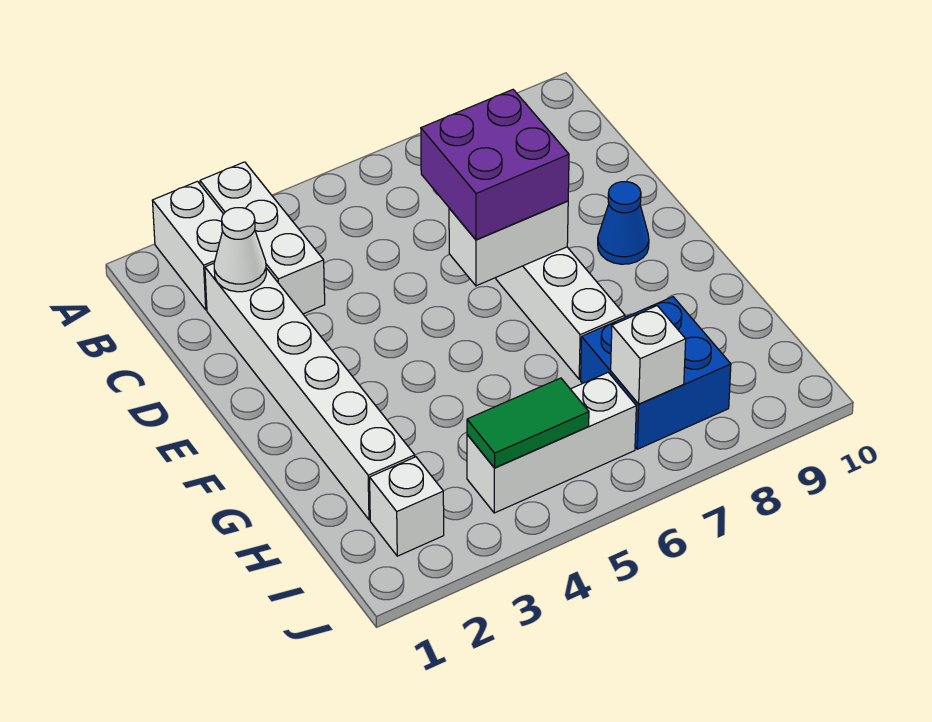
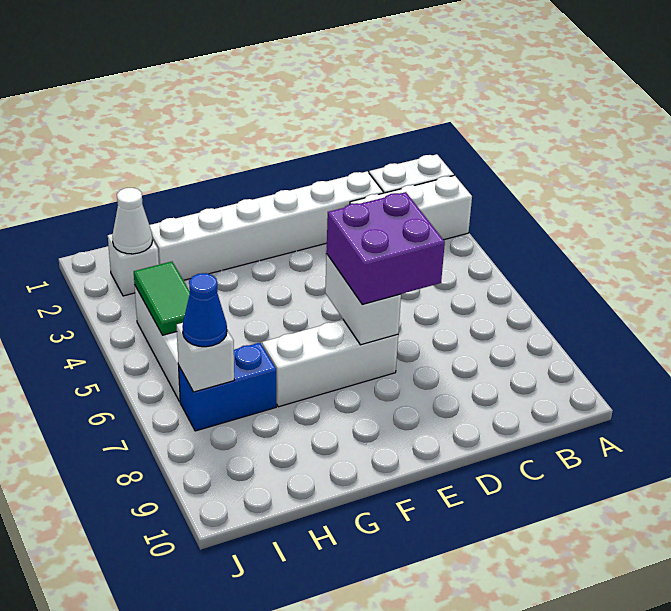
white 1x1 cone [214,208,266,292] -> white 1x1 cone moved to [112,188,152,254]
blue 1x1 cone [598,182,649,264] -> blue 1x1 cone moved to [182,273,227,347]
blue 2x2 brick [581,297,731,449] -> blue 1x2 brick [179,343,276,431]

